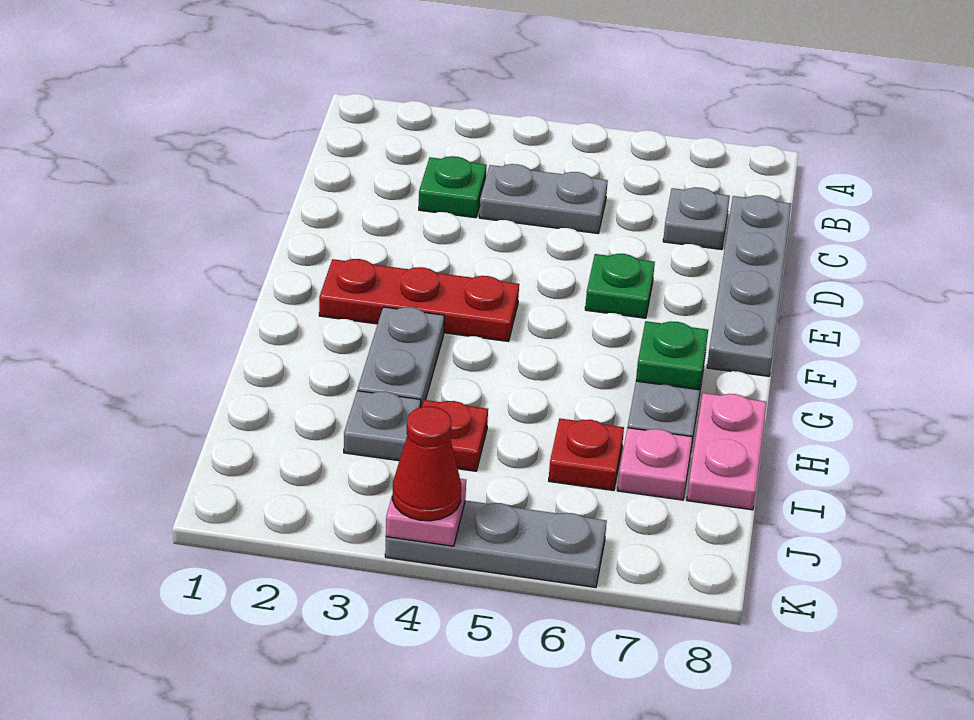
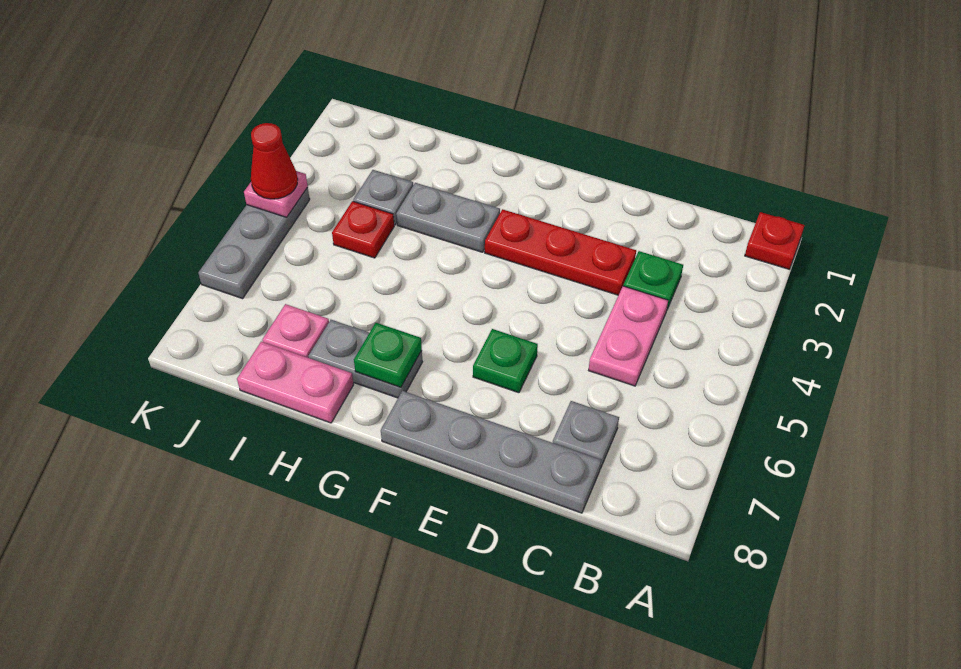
grey 1x2 plate [479,164,608,233] -> pink 1x2 plate [589,286,668,386]
red 1x3 plate [319,259,519,341] -> red 1x3 plate turned to [485,209,636,295]
red 1x1 plate [549,418,624,490] -> red 1x1 plate moved to [745,212,805,269]

